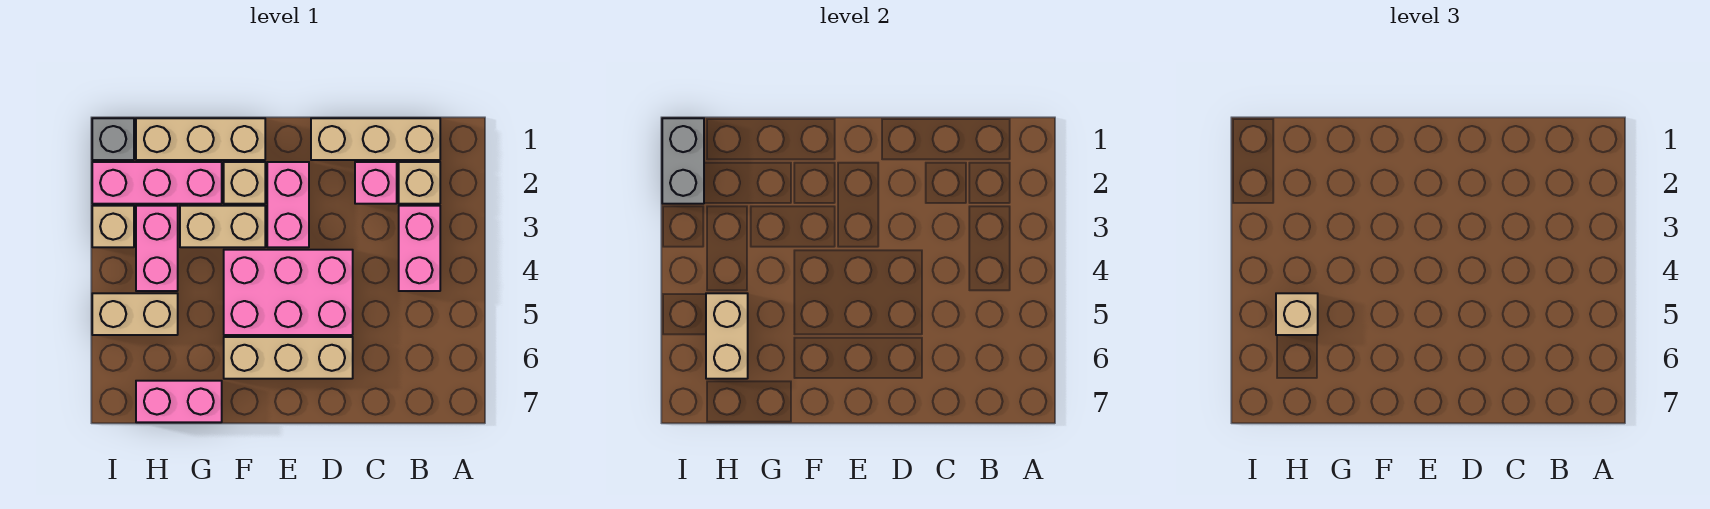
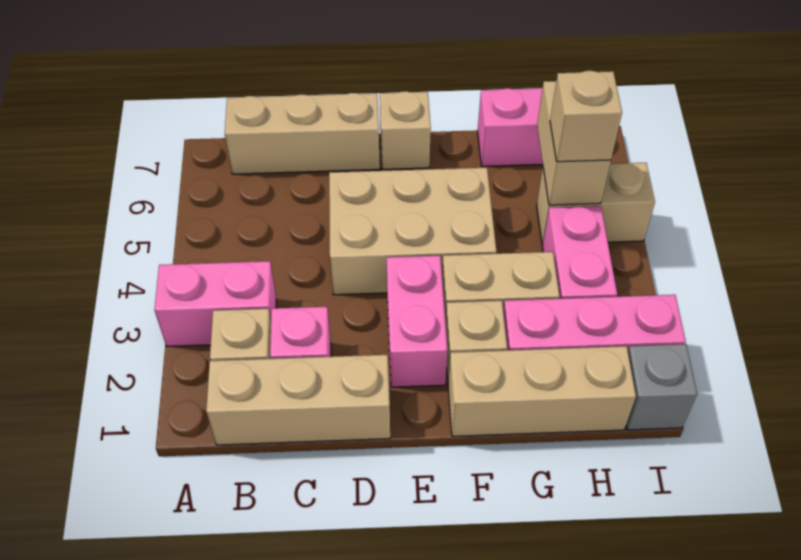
pink 1x2 brick [399,206,440,291] -> pink 1x2 brick turned to [154,261,276,346]
pink 2x3 brick [224,250,353,335] -> tan 2x3 brick [329,168,497,295]
tan 1x3 brick [224,337,353,379] -> tan 1x3 brick moved to [225,93,380,174]
grey 1x2 brick [662,118,704,204] -> none
tan 1x1 brick [92,206,134,247] -> tan 1x1 brick moved to [380,91,431,169]

